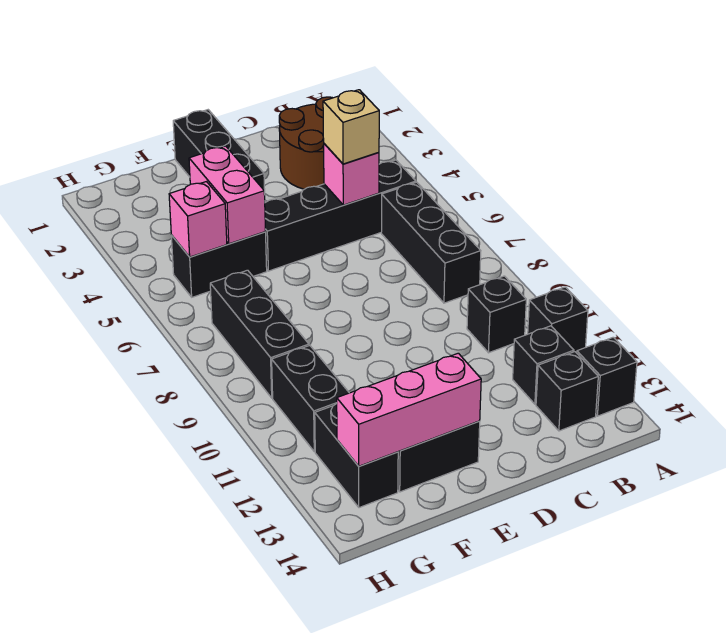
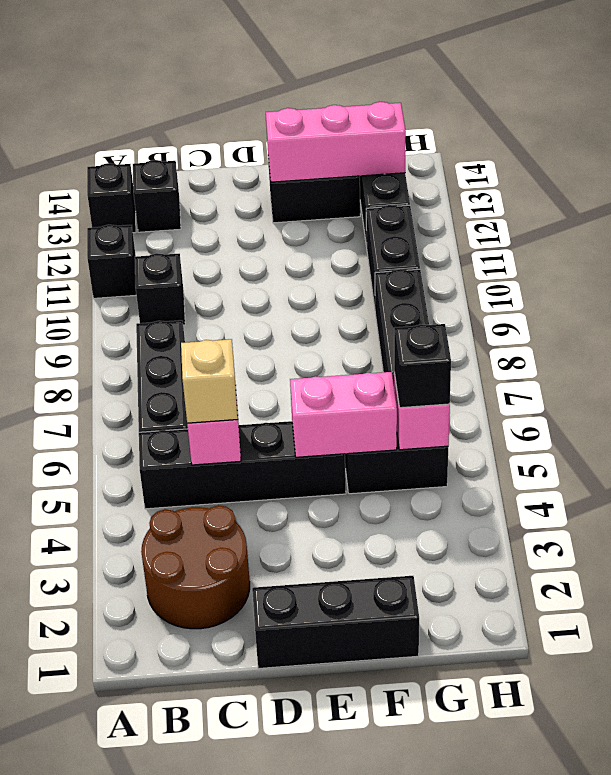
black 1x1 brick [513,326,574,404] -> black 1x1 brick moved to [394,324,451,408]
black 1x3 brick [173,110,265,195] -> black 1x3 brick turned to [252,576,419,669]
pink 1x2 brick [189,146,266,244] -> pink 1x2 brick turned to [290,372,397,457]

